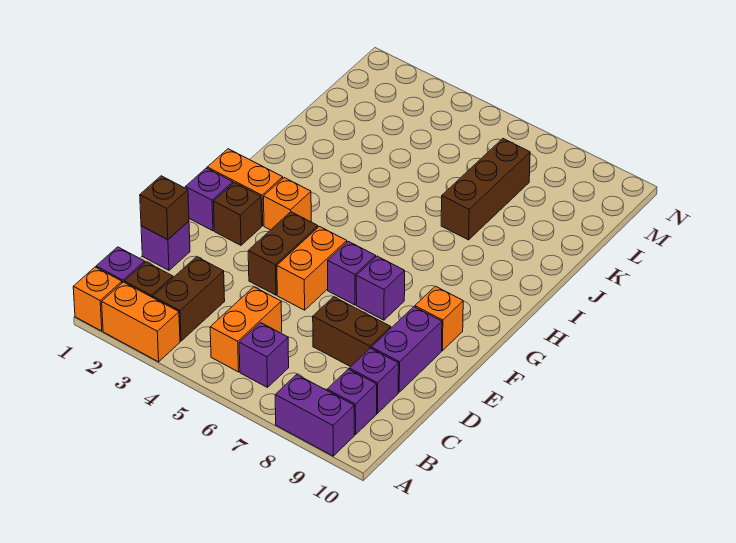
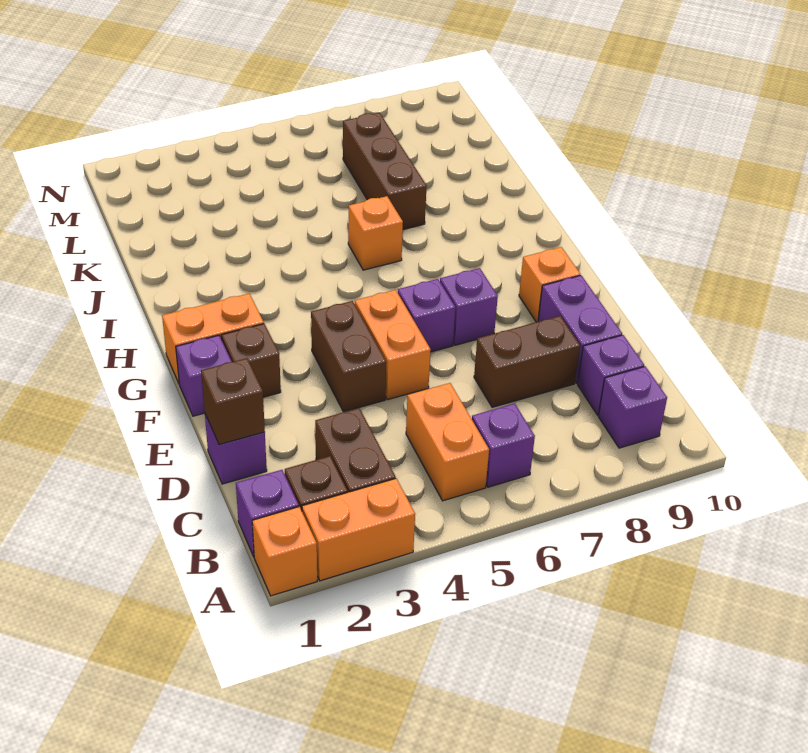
purple 1x2 brick [275,375,354,456] -> none
orange 1x1 brick [264,178,311,230] -> orange 1x1 brick moved to [348,196,403,270]

